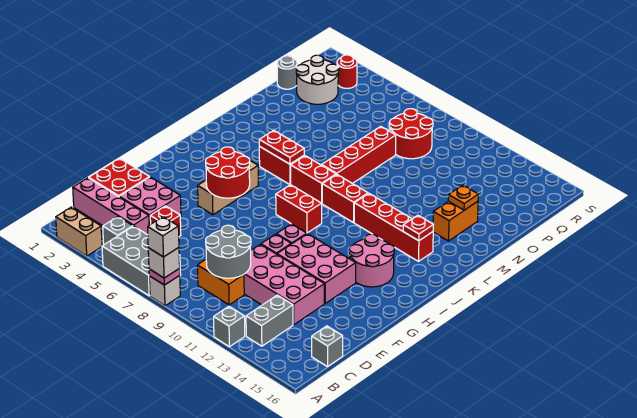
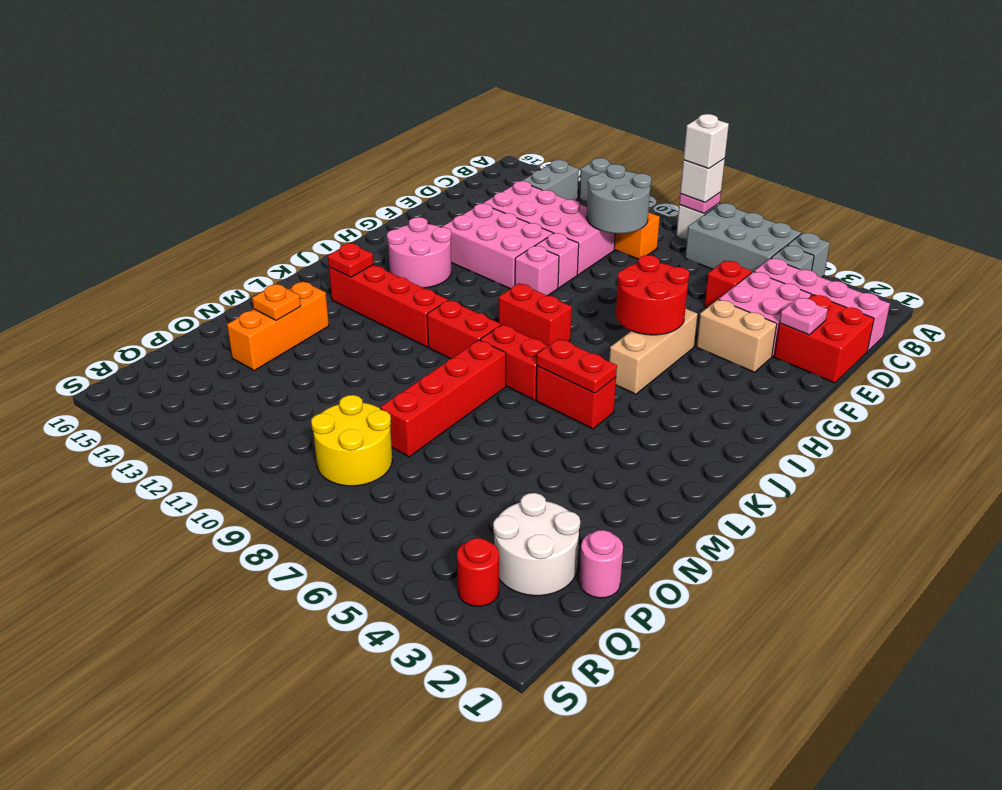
tan 1x2 brick [56,207,102,256] -> tan 1x2 brick moved to [696,300,777,372]
grey 1x1 brick [312,326,343,367] -> grey 1x1 brick moved to [788,233,830,277]
none -> pink 1x1 plate [779,297,828,335]
orange 1x2 brick [433,201,478,241] -> orange 1x3 brick [227,281,329,371]
grey 1x1 round brick [277,56,297,89] -> pink 1x1 round brick [579,530,623,598]
red 2x2 round brick [390,109,433,159] -> yellow 2x2 round brick [311,395,392,486]

